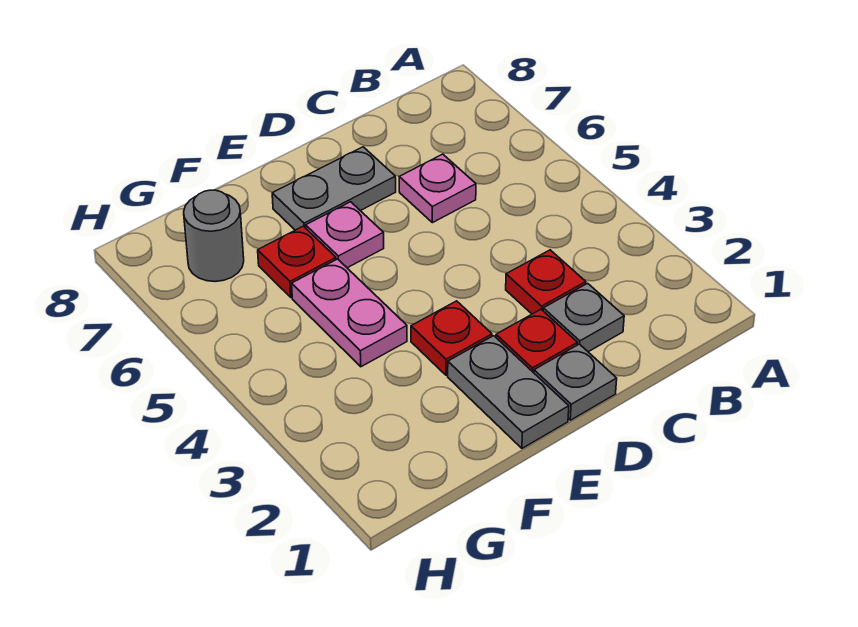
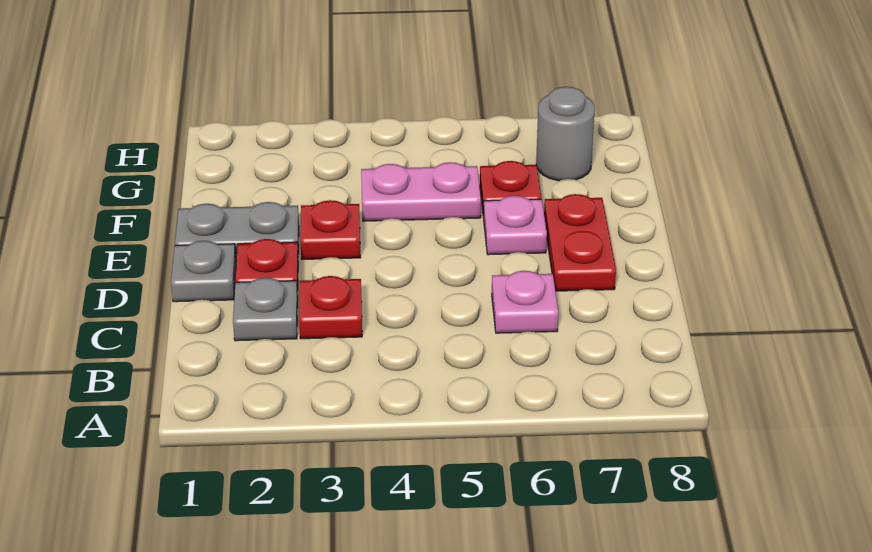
grey 1x2 plate [272,147,396,230] -> red 1x2 plate [544,194,616,291]

